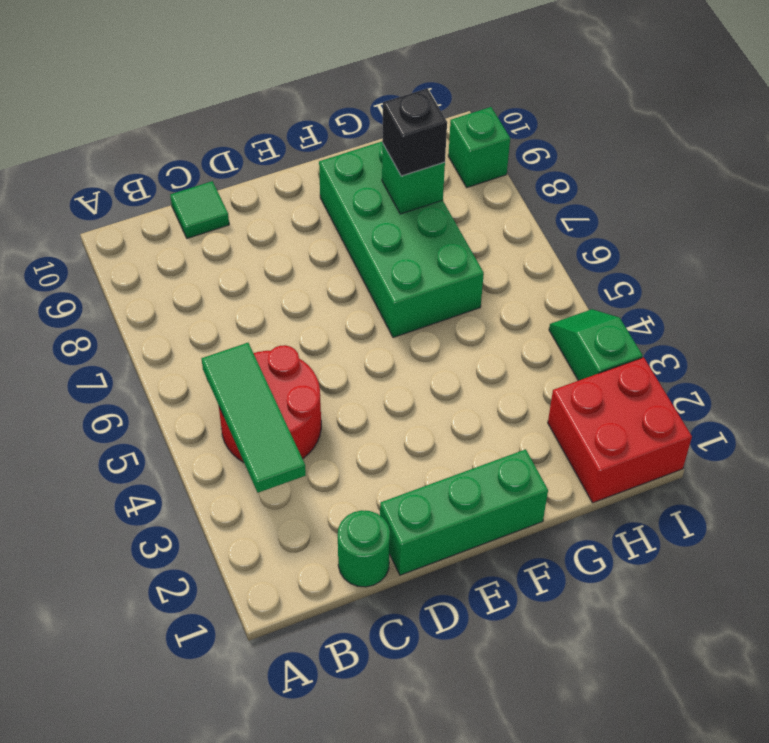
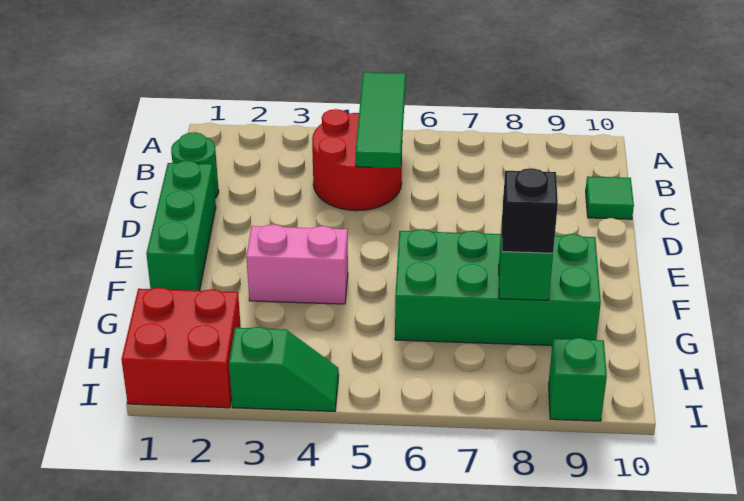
green 1x3 tile [202,343,306,493] -> green 1x3 tile turned to [356,72,406,168]
none -> pink 1x2 brick [246,224,348,304]

